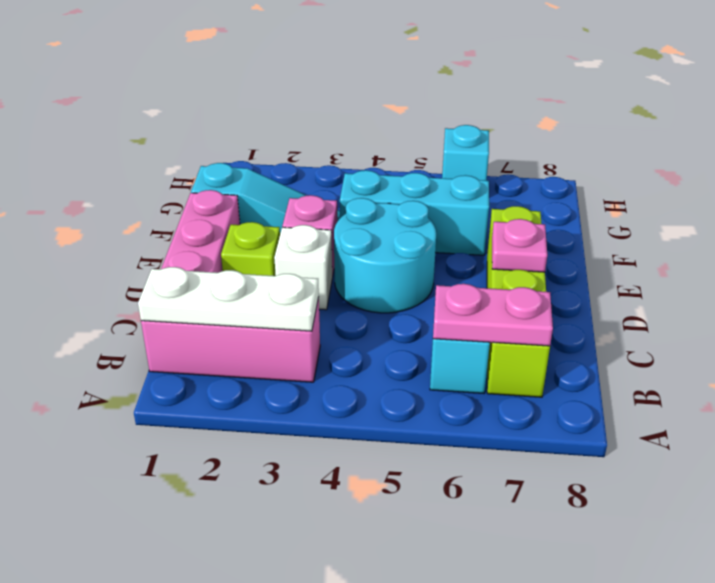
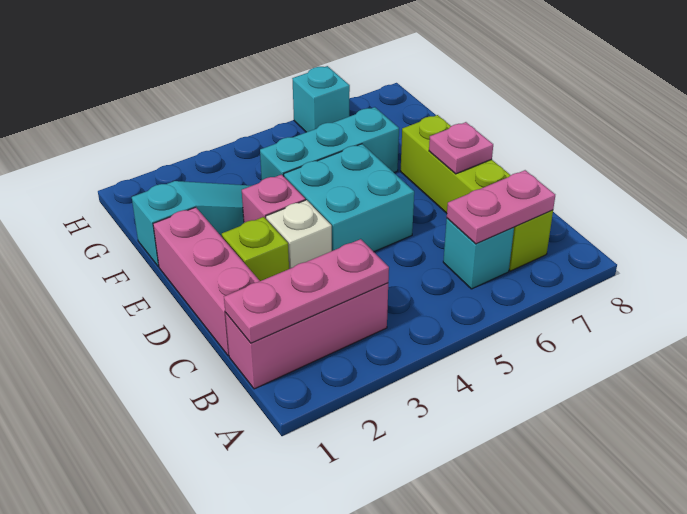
white 1x3 plate [138,267,319,331] -> pink 1x3 plate [224,239,389,343]
cyan 2x2 round brick [334,198,436,313] -> cyan 2x2 brick [284,144,414,252]

